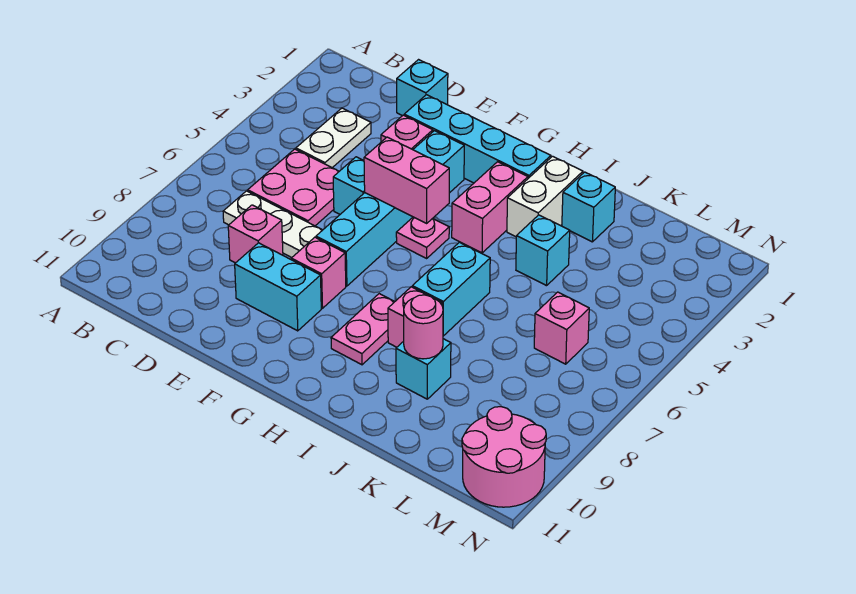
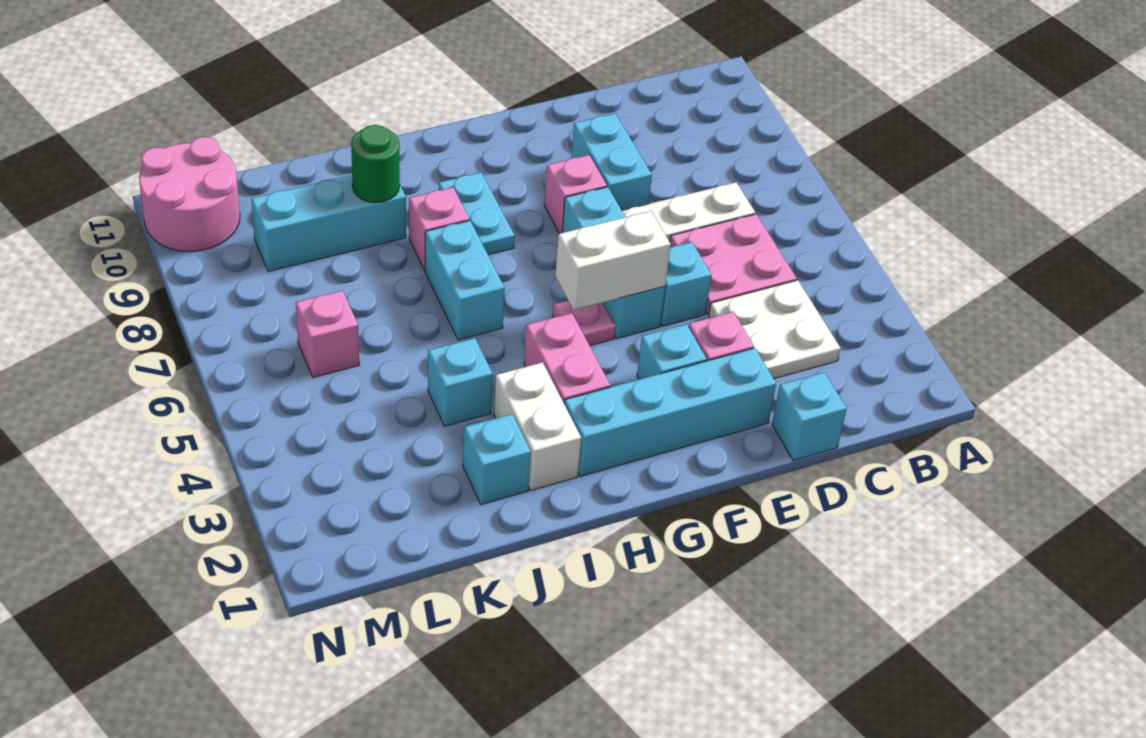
white 1x2 plate [296,108,371,168] -> white 2x2 plate [709,280,841,379]
pink 1x1 brick [228,205,283,263] -> none
cyan 1x2 brick [235,243,321,331] -> cyan 1x2 brick turned to [571,113,652,210]
pink 1x2 brick [364,137,449,223] -> white 1x2 brick [555,211,671,310]
pink 1x2 plate [331,294,395,365] -> cyan 1x2 plate [439,173,515,255]
cyan 1x1 brick [396,339,451,399] -> cyan 1x3 brick [251,175,406,271]
pink 1x1 round brick [404,295,443,359] -> green 1x1 round brick [351,125,400,203]

